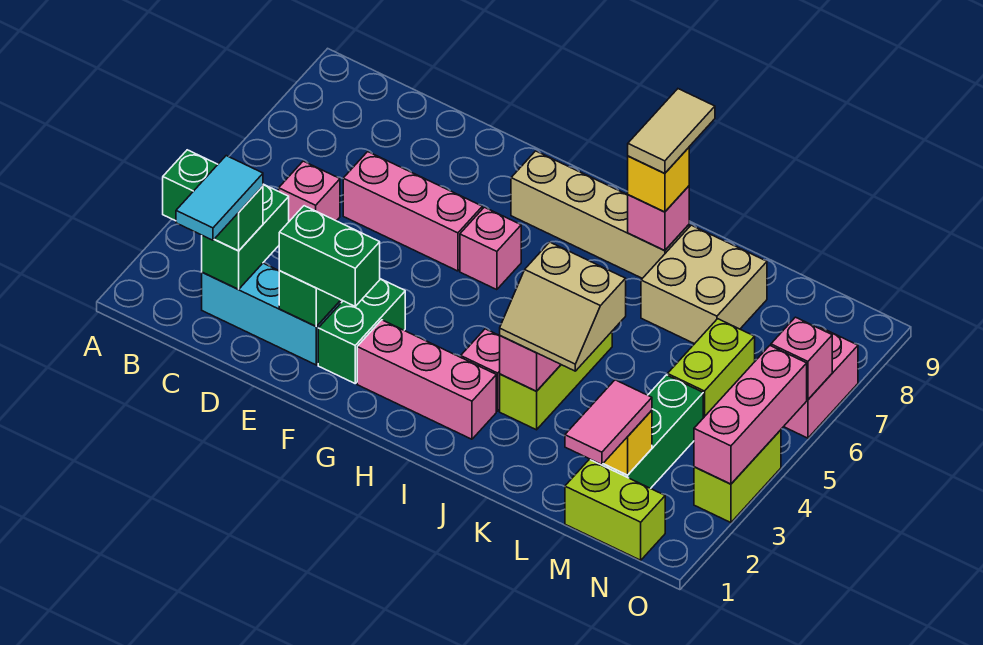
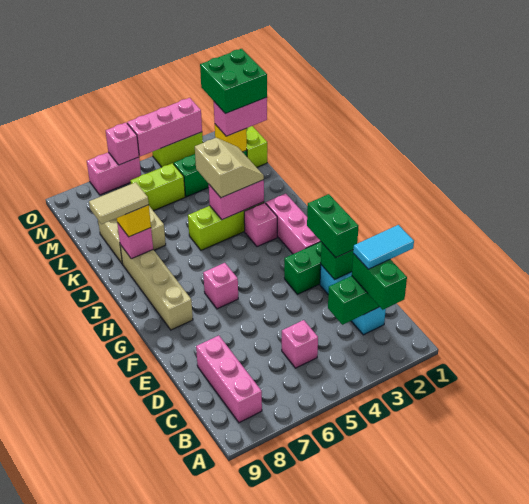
pink 1x3 brick [343,152,482,271] -> pink 1x3 brick moved to [196,336,262,423]
pink 1x2 tile [565,380,652,465] -> pink 1x2 brick [214,97,267,136]
none -> green 2x2 brick [200,49,267,114]

